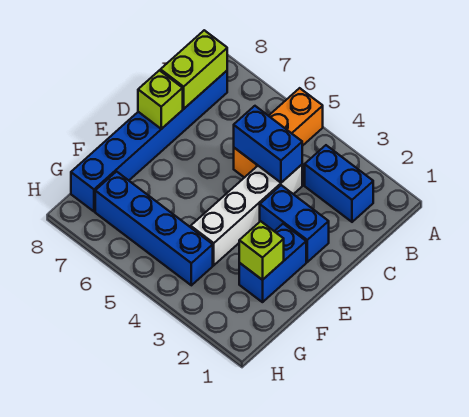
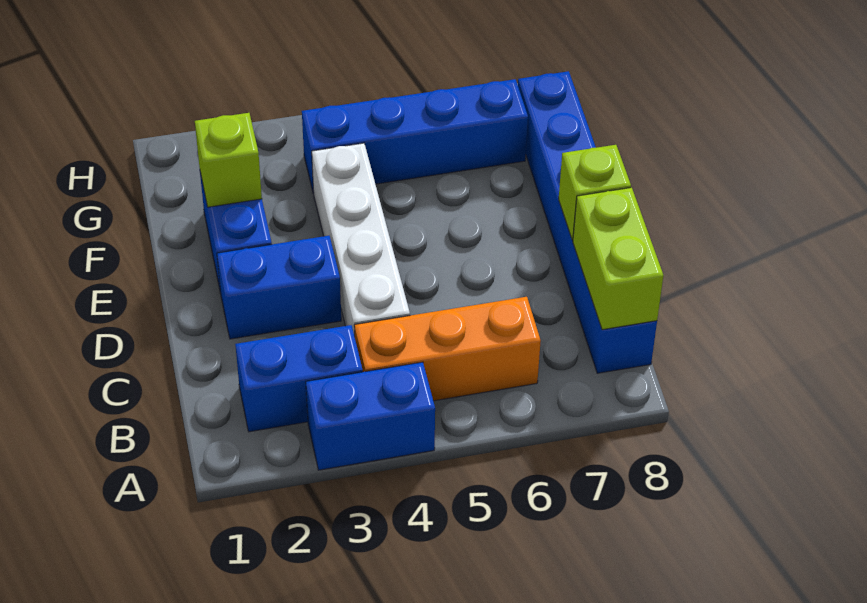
orange 1x3 brick [234,88,323,178] -> orange 1x3 brick turned to [354,297,541,401]
blue 1x2 brick [234,106,302,183] -> blue 1x2 brick moved to [306,362,435,470]

